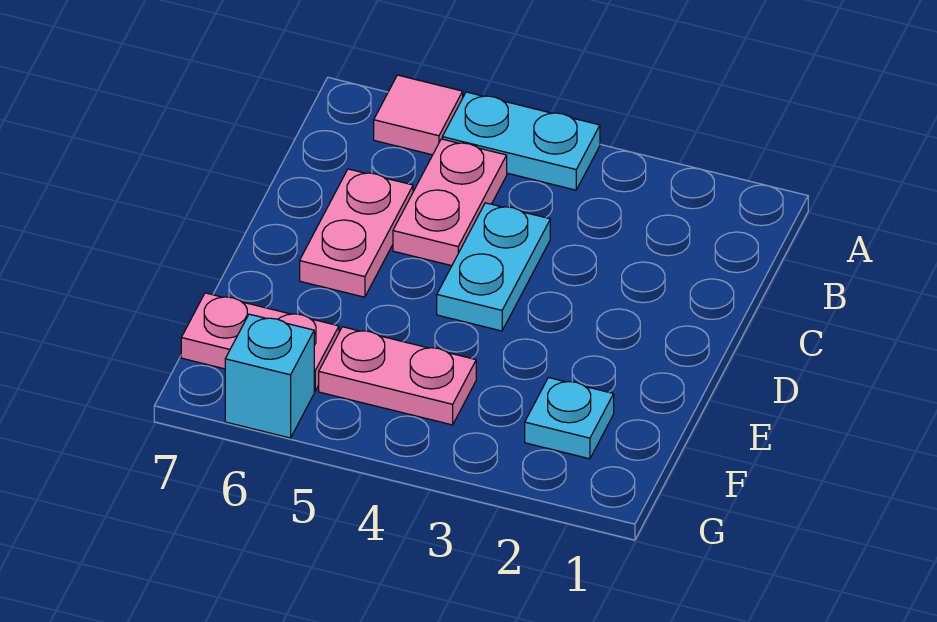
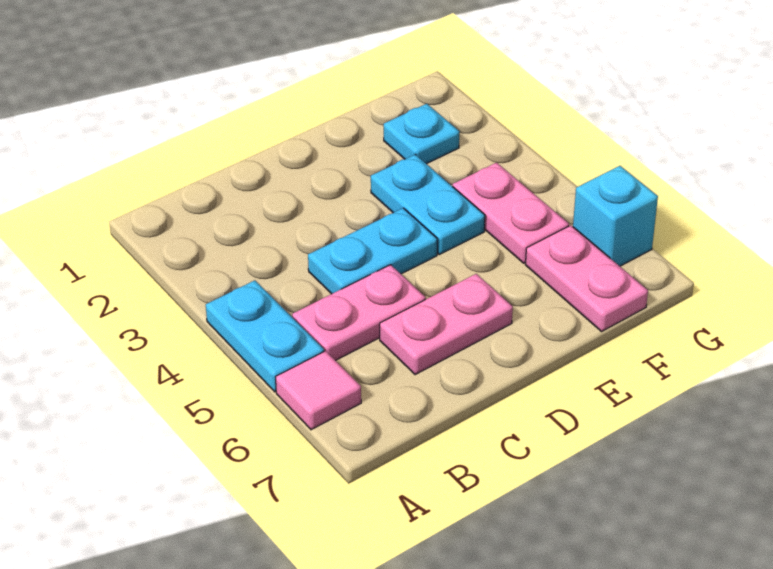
none -> cyan 1x2 plate [371,154,485,254]

